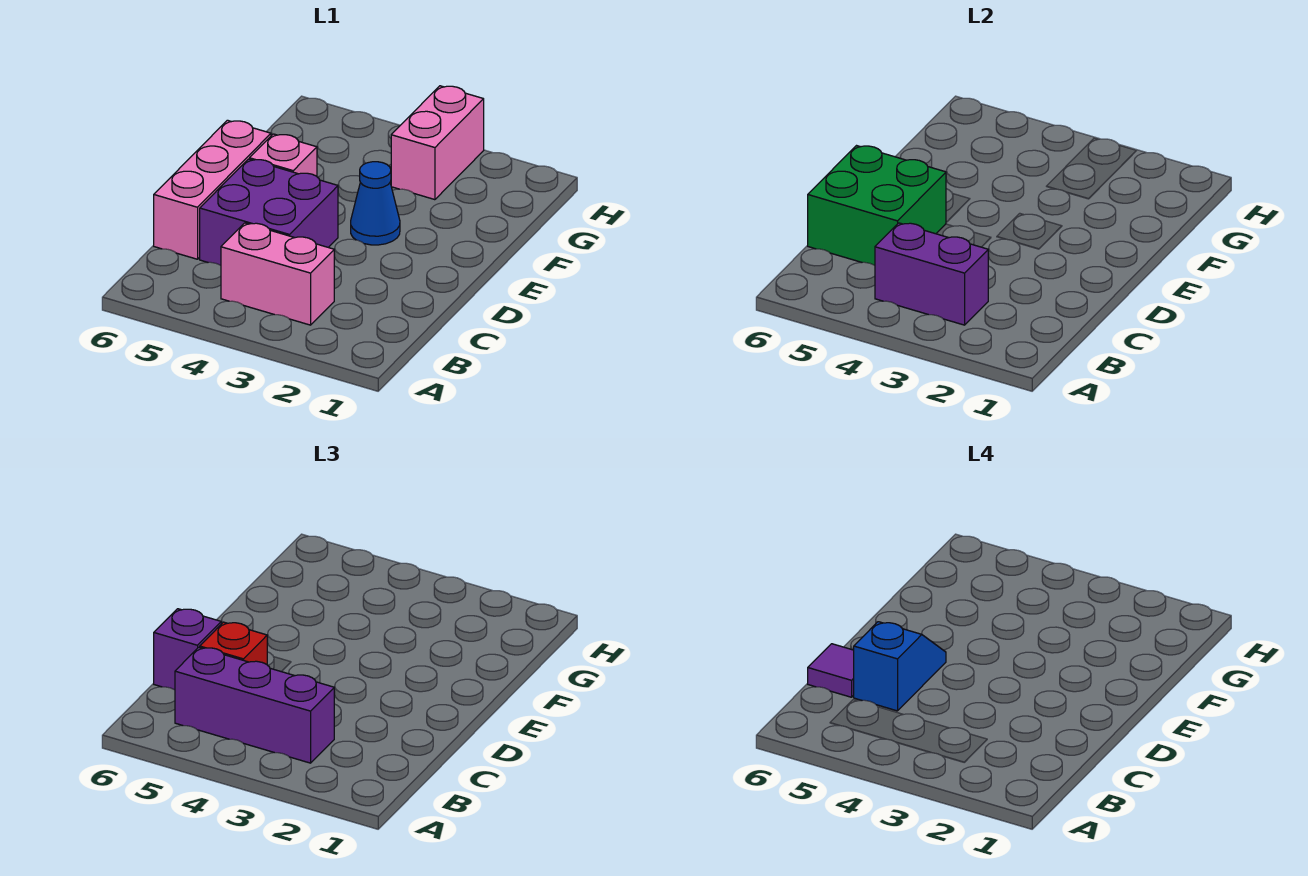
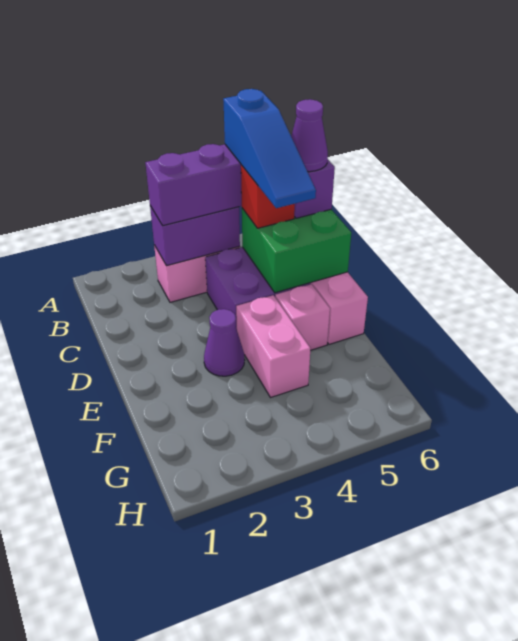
blue 1x2 slope [854,622,946,711] -> blue 1x3 slope [223,89,316,208]
purple 1x1 tile [808,644,854,697] -> purple 1x1 cone [291,99,328,172]
blue 1x1 cone [351,162,400,245] -> purple 1x1 cone [204,309,245,376]
pink 1x2 brick [391,86,484,200] -> pink 1x2 brick moved to [236,295,311,398]

